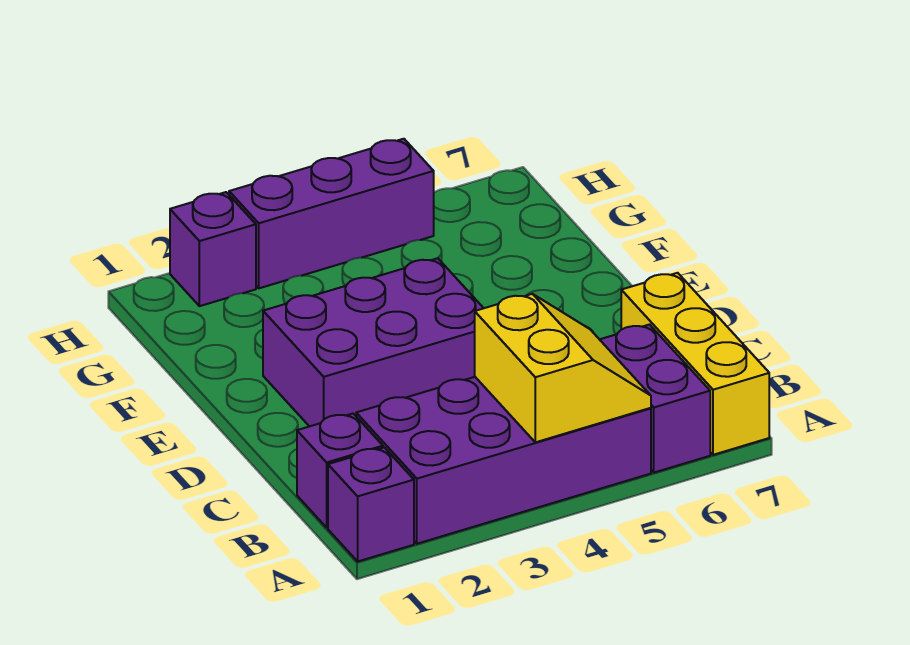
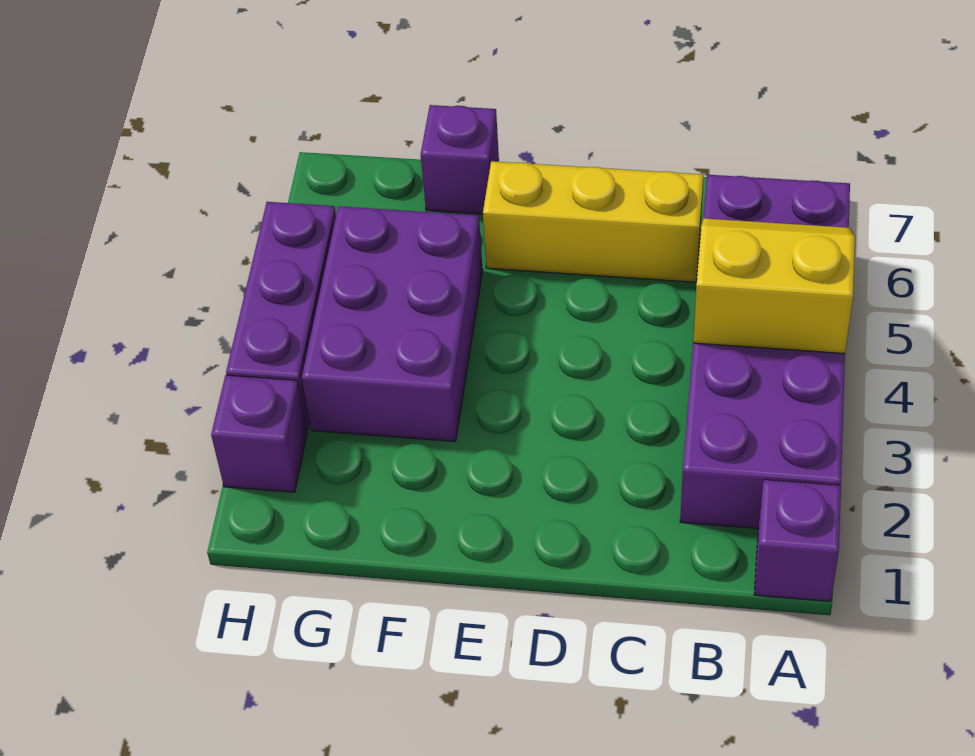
yellow 1x3 brick [621,273,769,455] -> yellow 1x3 brick moved to [483,161,704,282]
purple 1x1 brick [297,414,383,527] -> purple 1x1 brick moved to [421,105,499,214]
purple 2x3 brick [263,258,483,427] -> purple 2x3 brick moved to [302,206,483,441]

